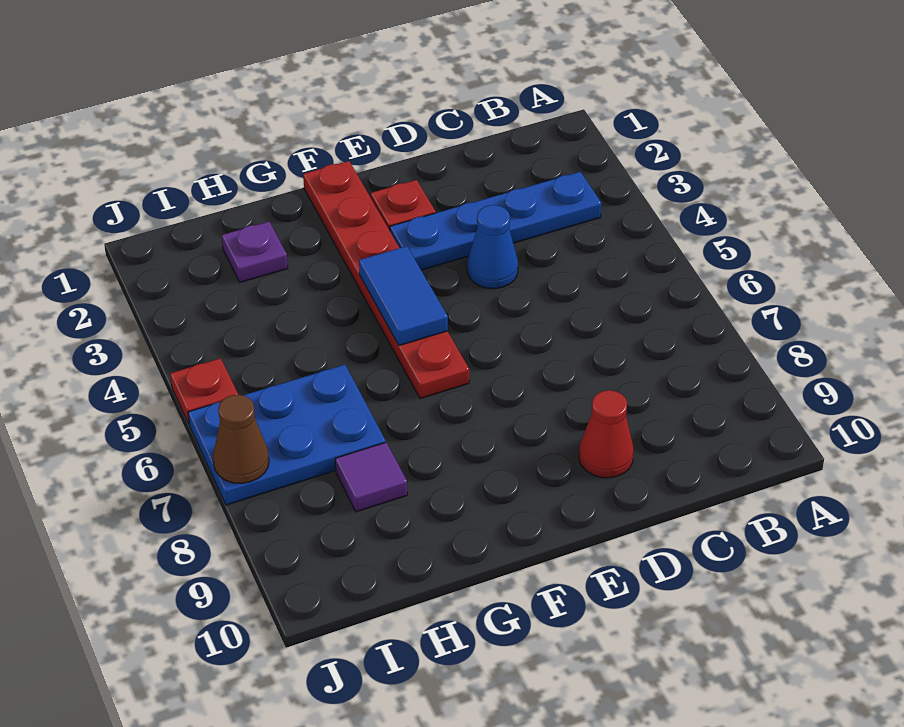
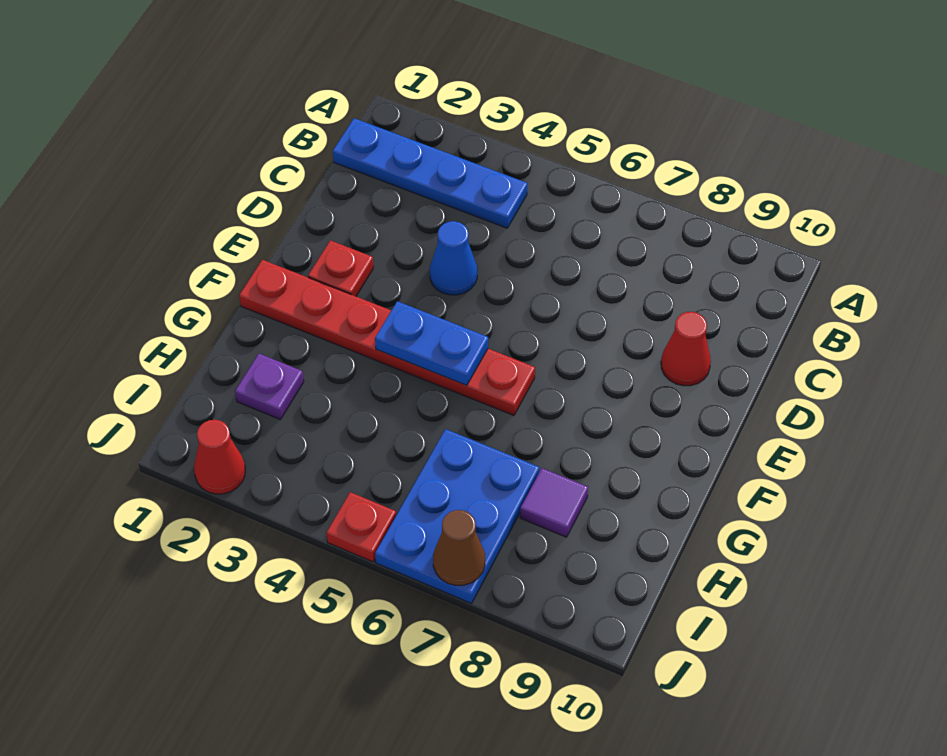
blue 1x4 plate [390,172,601,270] -> blue 1x4 plate turned to [333,118,527,228]
blue 1x2 tile [359,246,448,345] -> blue 1x2 plate [375,301,488,386]
none -> red 1x1 cone [194,420,245,494]

